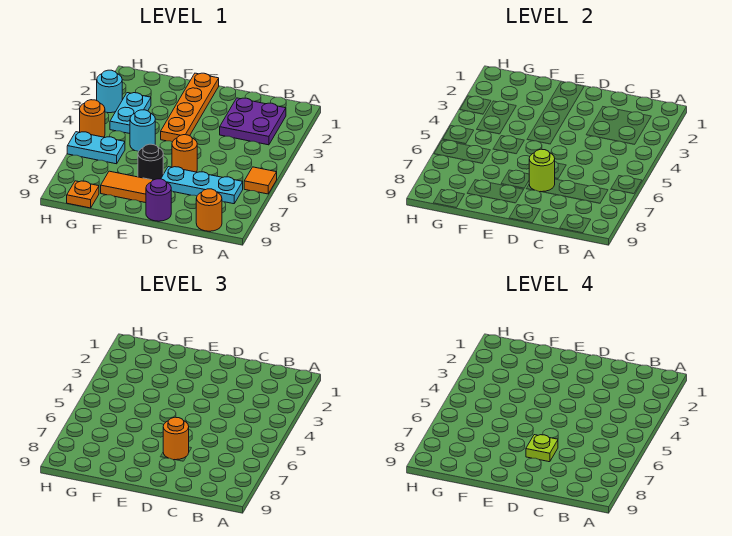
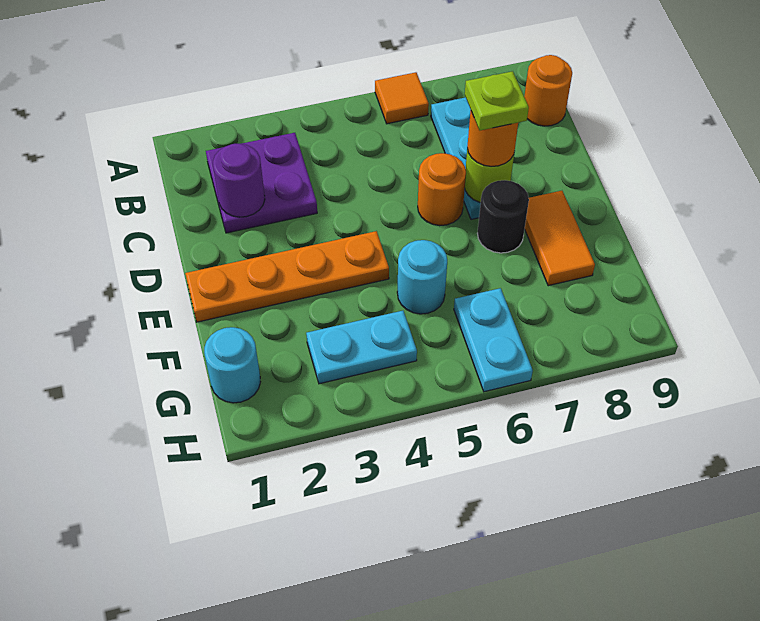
purple 1x1 round brick [146,179,171,221] -> purple 1x1 round brick moved to [213,144,265,217]
orange 1x1 plate [67,181,99,208] -> none
cyan 1x1 round brick [97,70,122,113] -> cyan 1x1 round brick moved to [204,327,260,403]
orange 1x1 round brick [80,100,105,137] -> none

